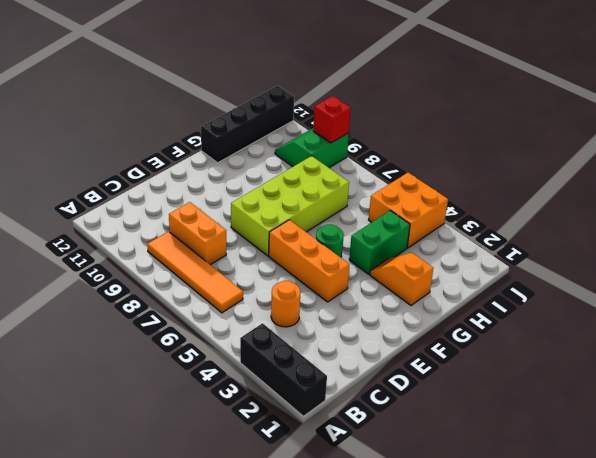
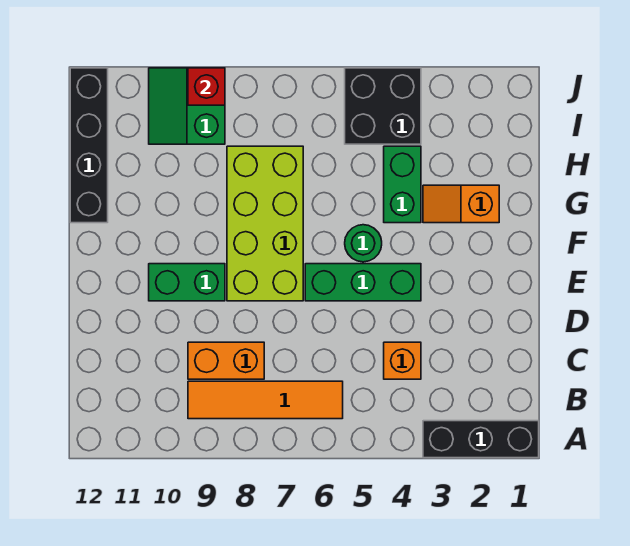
orange 1x1 round brick [271,281,300,327] -> orange 1x1 brick [384,342,421,379]
orange 1x3 brick [269,220,350,302] -> green 1x3 brick [305,264,421,301]
none -> green 1x2 brick [149,264,225,301]
orange 2x2 brick [369,173,448,248] -> black 2x2 brick [345,68,421,144]

